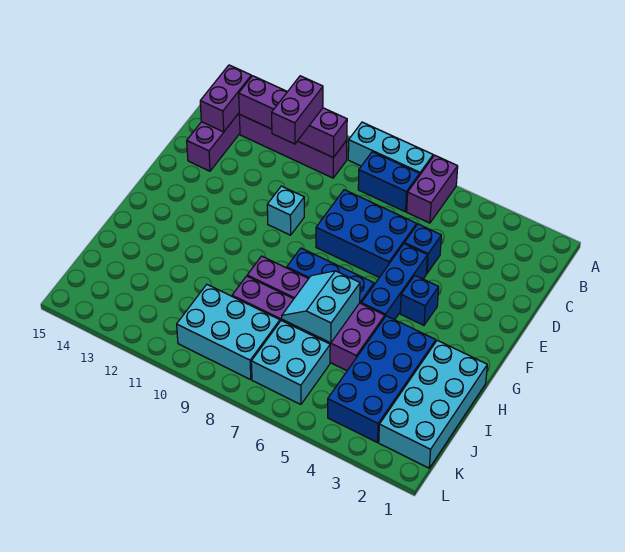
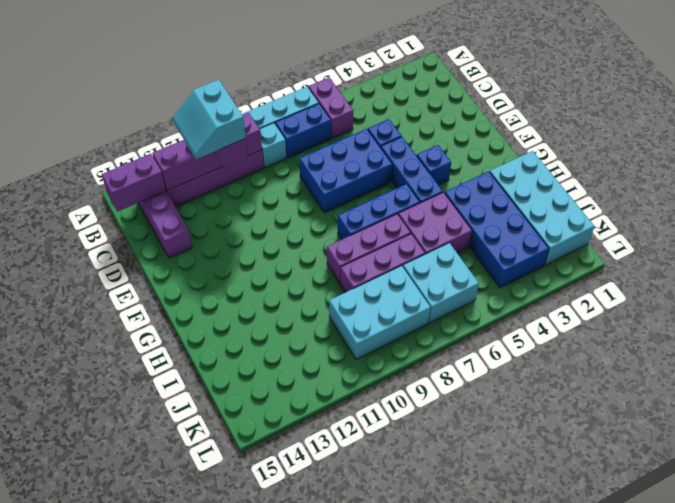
purple 1x2 brick [200,65,251,132] -> purple 1x2 brick turned to [102,154,166,212]
cyan 1x1 brick [267,186,304,235] -> cyan 1x1 brick moved to [260,123,286,168]
cyan 2x2 slope [282,271,360,343] -> cyan 2x2 slope moved to [172,80,246,159]

